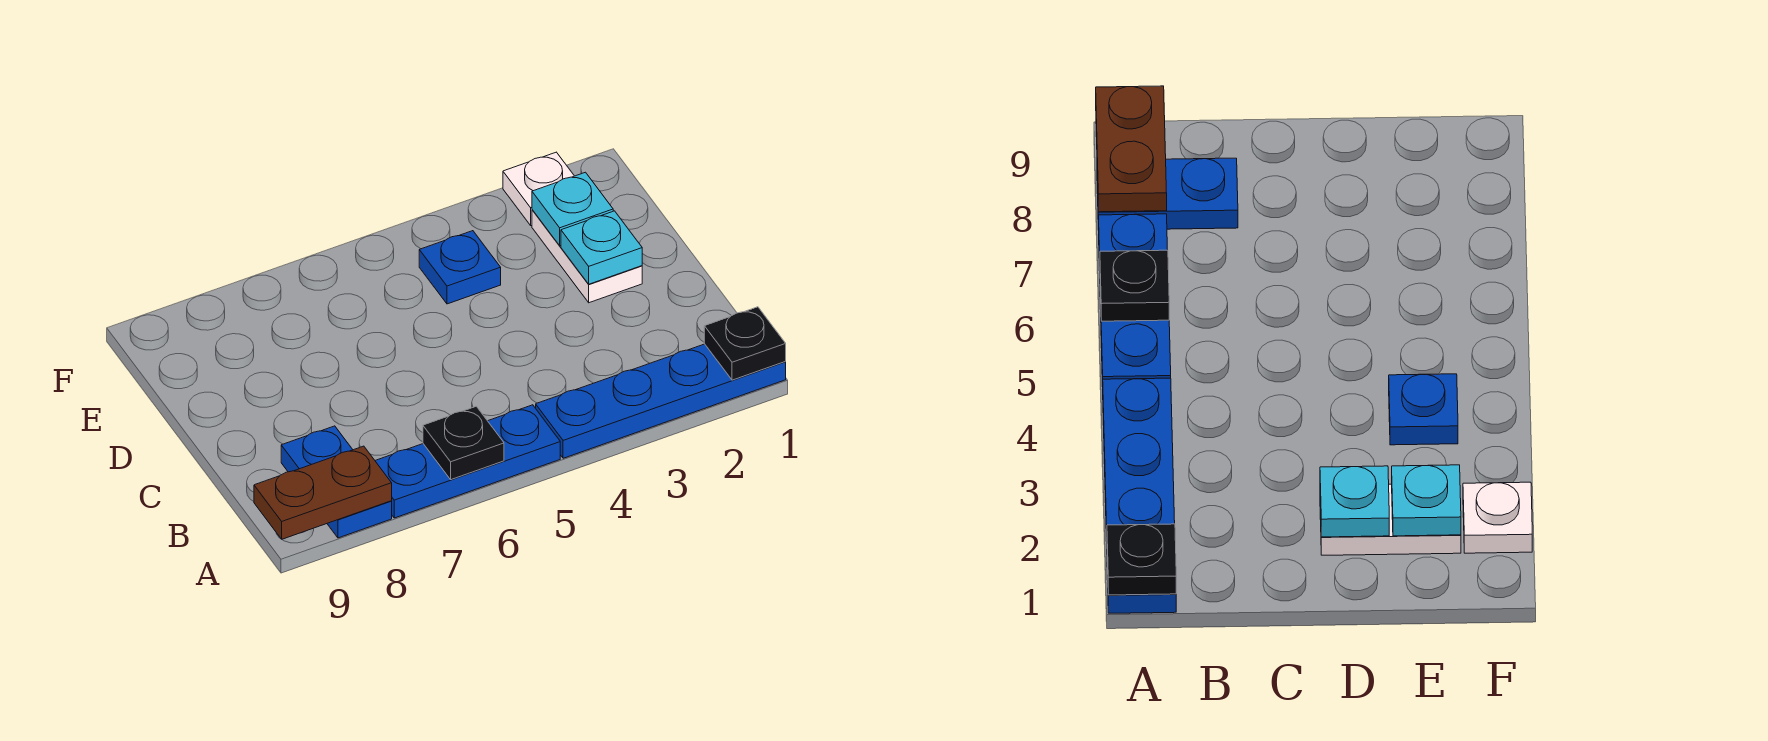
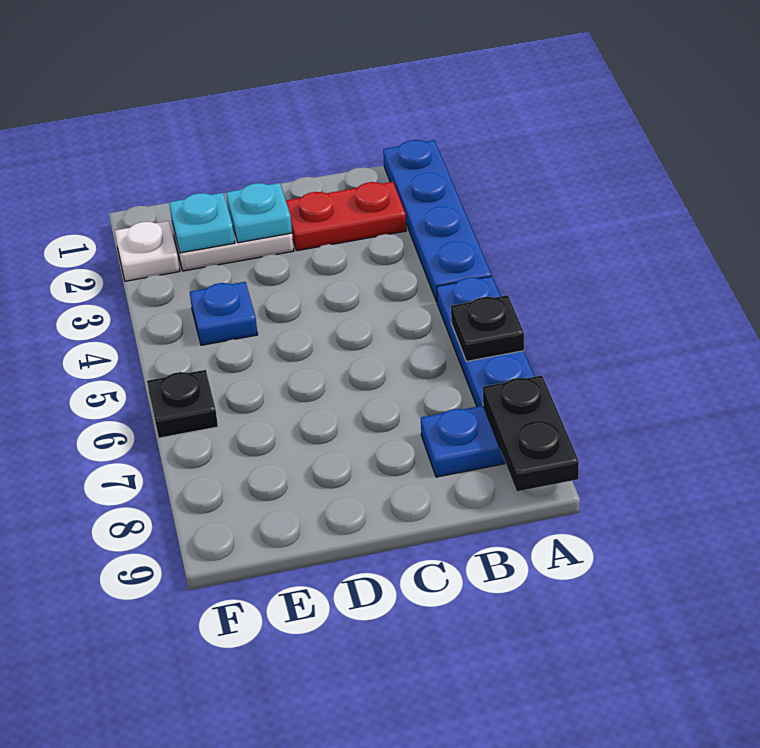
black 1x1 plate [704,307,786,380] -> black 1x1 plate moved to [147,370,218,438]
brown 1x2 plate [254,446,392,539] -> black 1x2 plate [483,375,579,491]
none -> red 1x2 plate [286,182,406,251]

